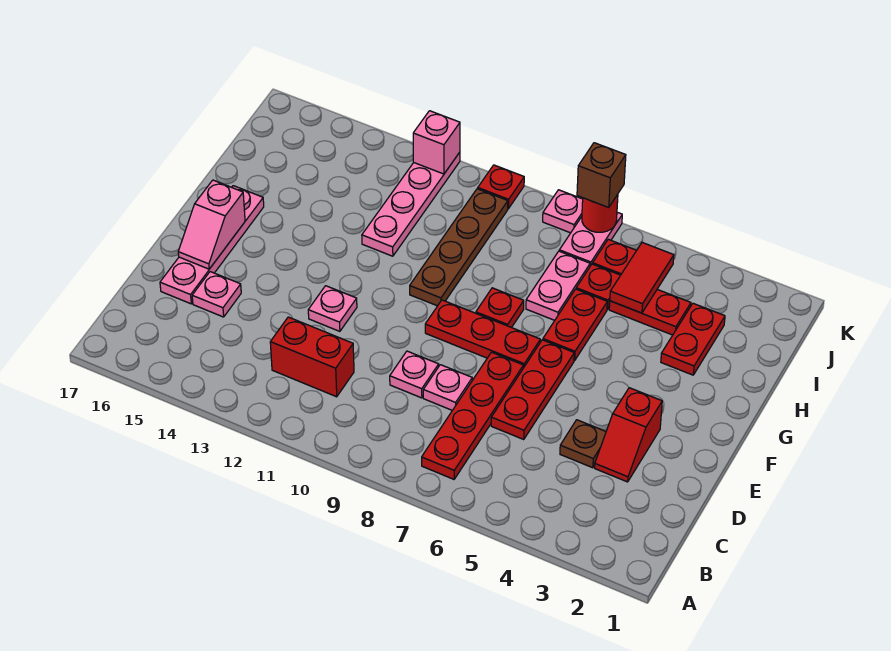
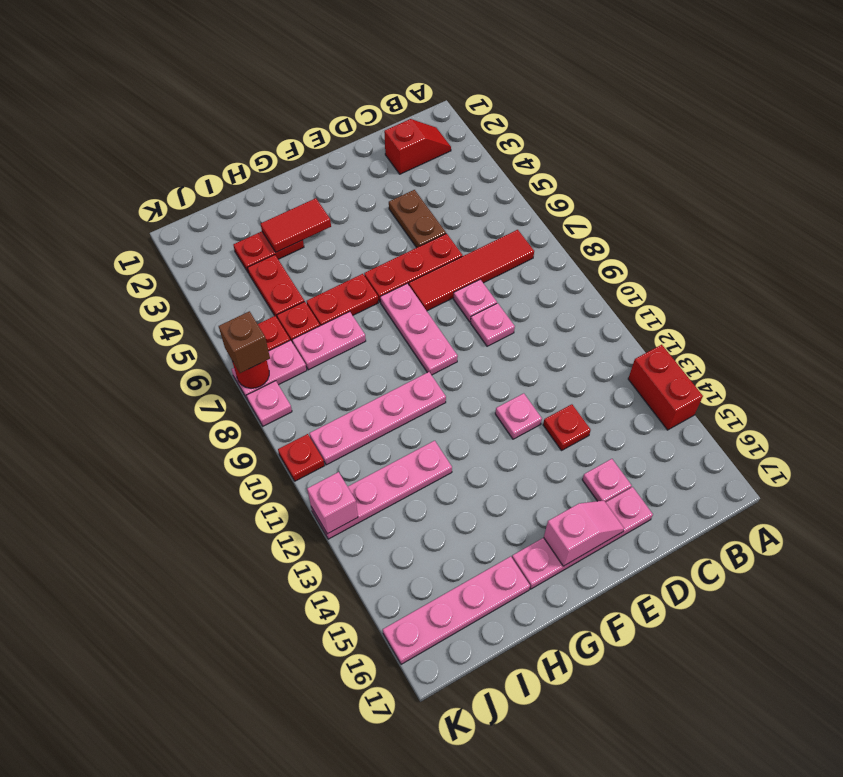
red 1x4 plate [422,352,523,479] -> red 1x4 tile [409,230,534,311]
red 1x2 brick [270,317,354,397] -> red 1x2 brick moved to [628,345,703,430]
red 1x2 slope [595,388,662,482] -> red 1x2 slope moved to [384,119,451,174]
brown 1x1 plate [560,420,606,468] -> brown 1x2 plate [389,190,446,248]
red 1x3 plate [425,300,540,368] -> pink 1x3 plate [380,284,458,375]
red 1x1 plate [476,288,524,328] -> red 1x1 plate moved to [543,404,591,450]
brown 1x4 plate [410,189,508,306] -> pink 1x4 plate [309,372,446,465]
none -> pink 1x4 plate [383,556,530,664]
red 1x2 tile [610,243,674,313] -> red 1x2 tile moved to [261,198,331,252]

